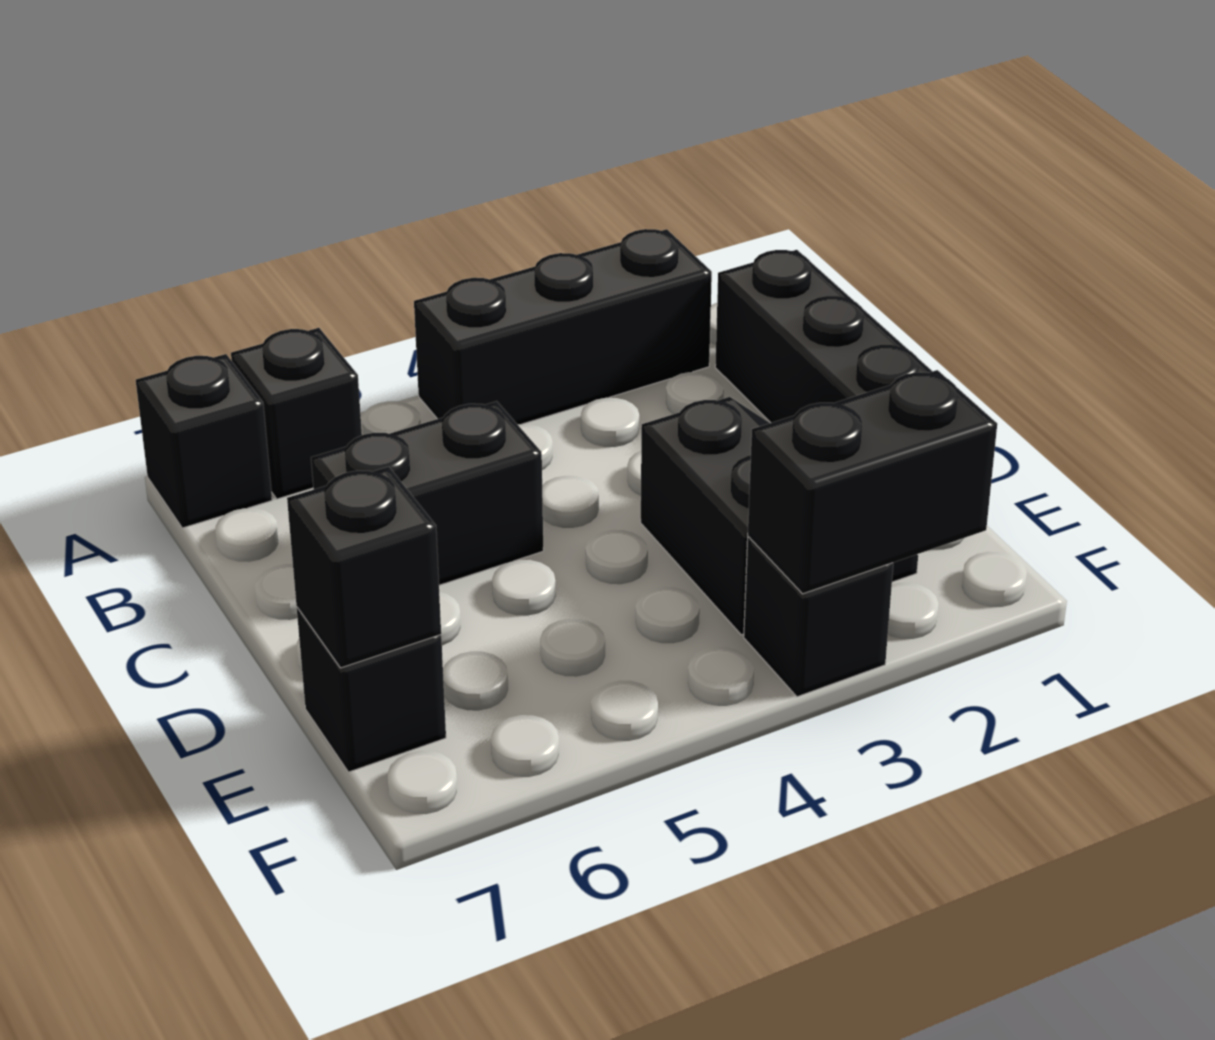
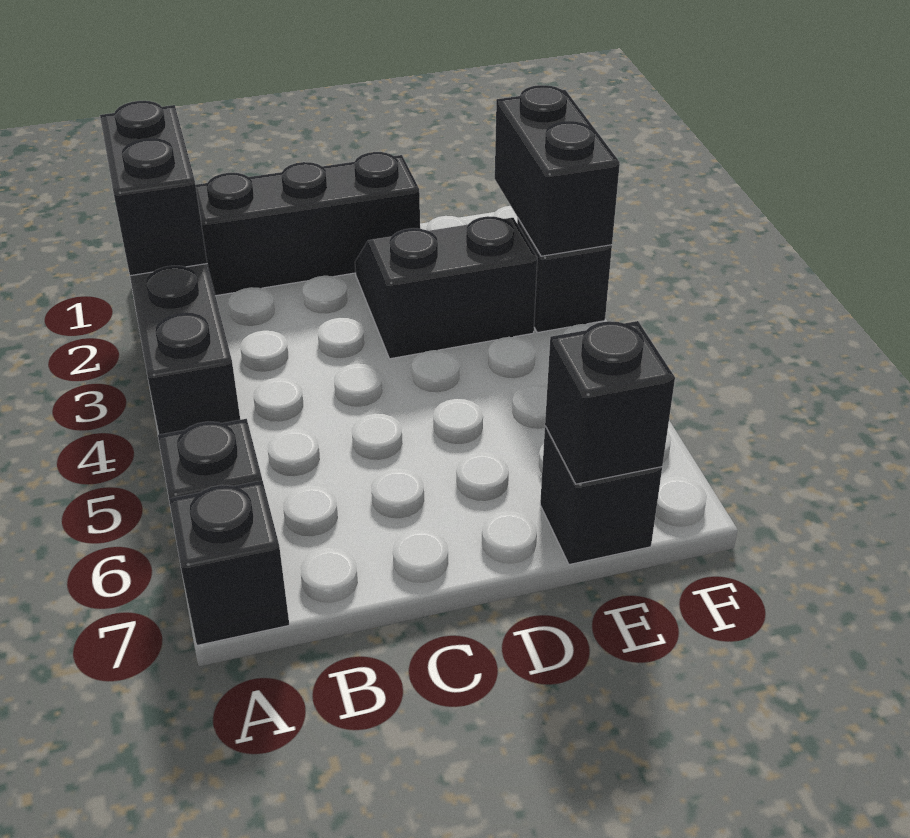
black 1x2 brick [311,401,543,585] -> black 1x2 brick moved to [100,101,207,276]

